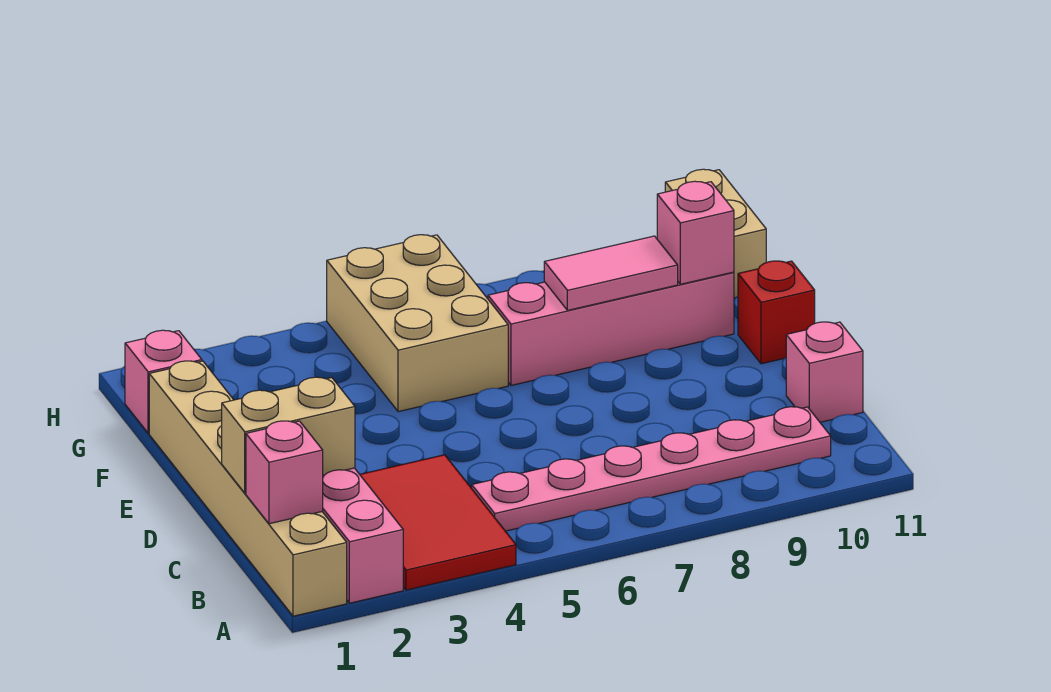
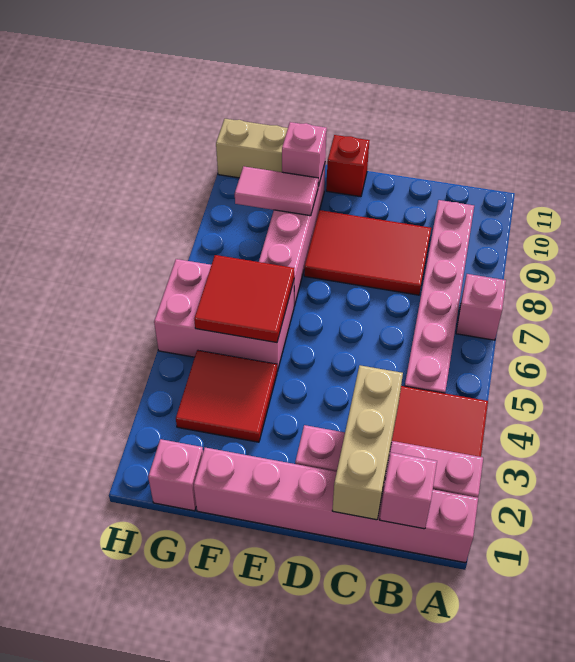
tan 1x6 brick [149,361,347,616] -> pink 1x6 brick [194,448,478,563]
tan 1x2 brick [222,377,355,493] -> tan 1x3 brick [332,365,403,520]
none -> red 2x3 tile [304,210,431,295]
pink 1x1 brick [786,322,863,422] -> pink 1x1 brick moved to [456,274,506,340]
none -> red 2x2 tile [176,350,277,442]
tan 2x3 brick [327,235,508,412] -> pink 2x3 brick [154,259,294,371]
none -> red 2x2 tile [194,255,294,343]
pink 1x2 tile [544,236,678,310] -> pink 1x2 tile turned to [235,166,318,216]

